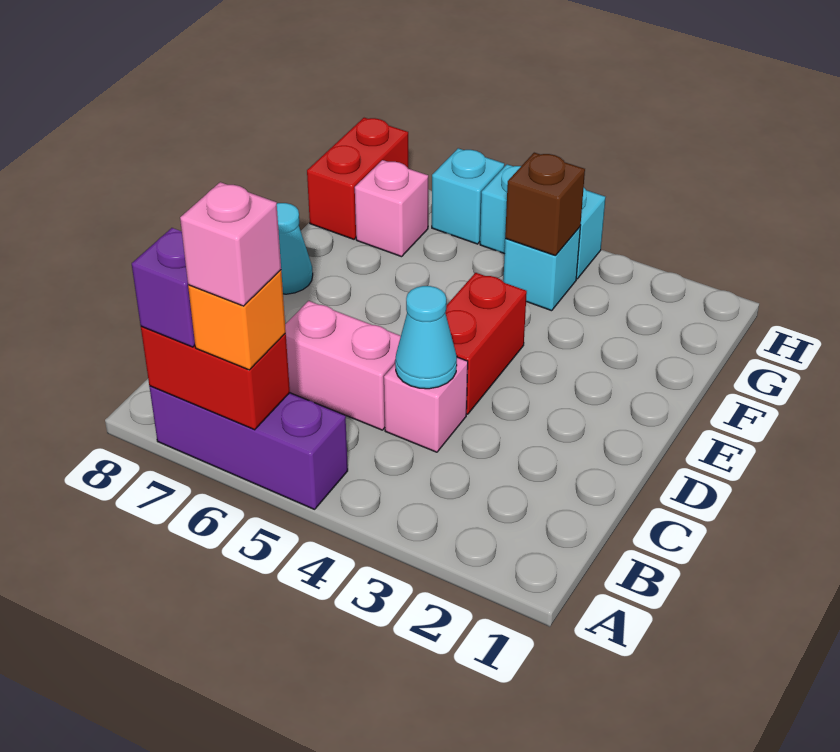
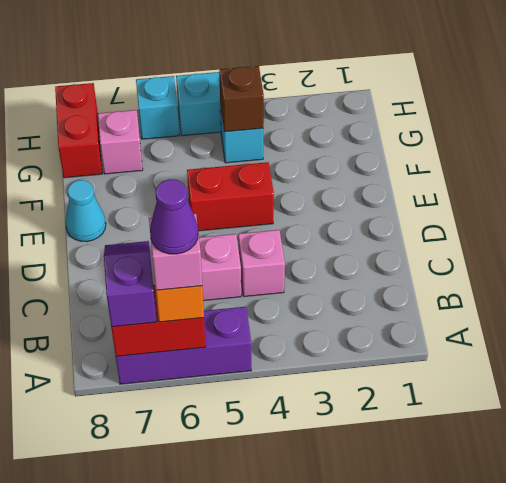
none -> purple 1x1 cone [150,179,198,254]
cyan 1x1 cone [395,286,457,389] -> none
red 1x2 brick [445,273,527,414] -> red 1x2 brick turned to [187,162,274,231]

